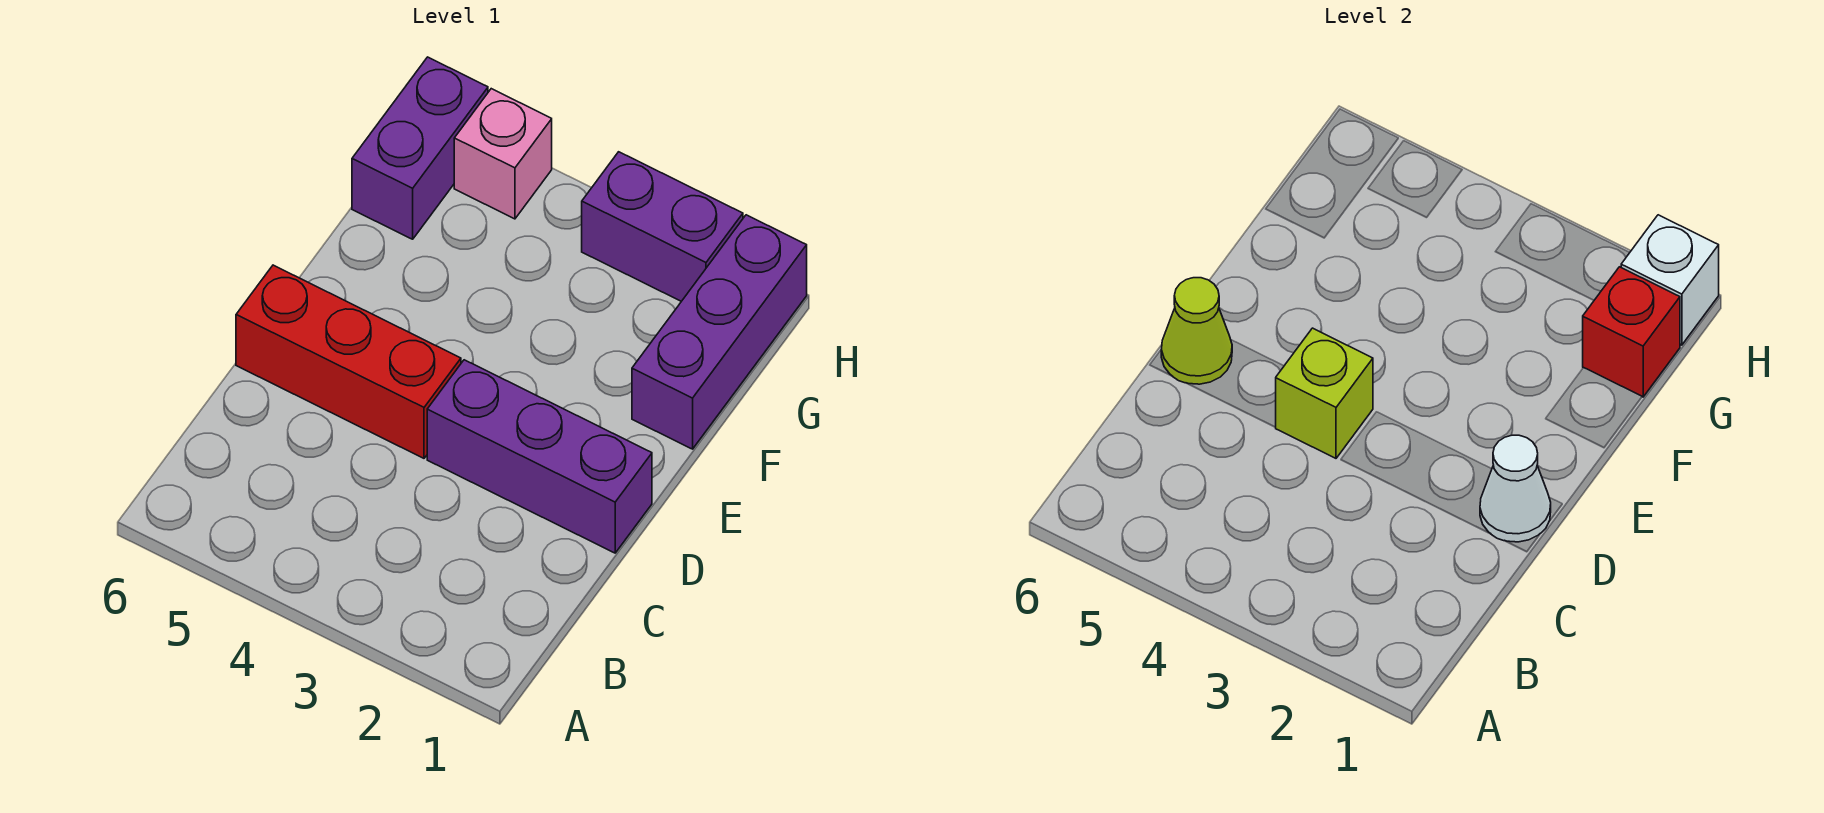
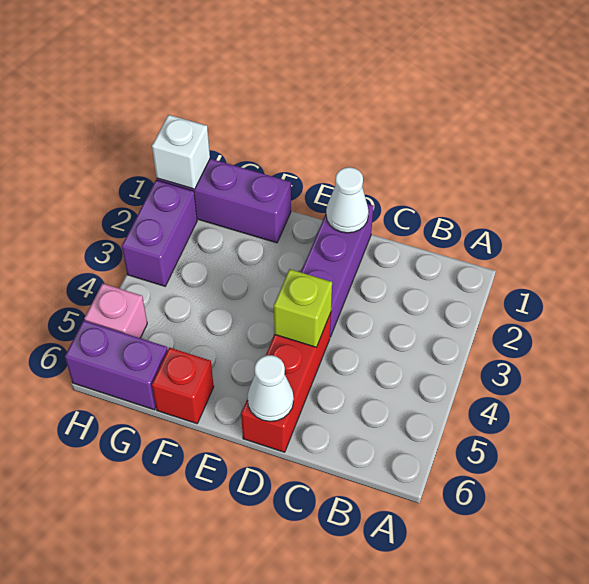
lime 1x1 cone [1161,278,1232,384] -> white 1x1 cone [247,355,294,421]
red 1x1 brick [1583,267,1680,397] -> red 1x1 brick moved to [152,348,214,424]

